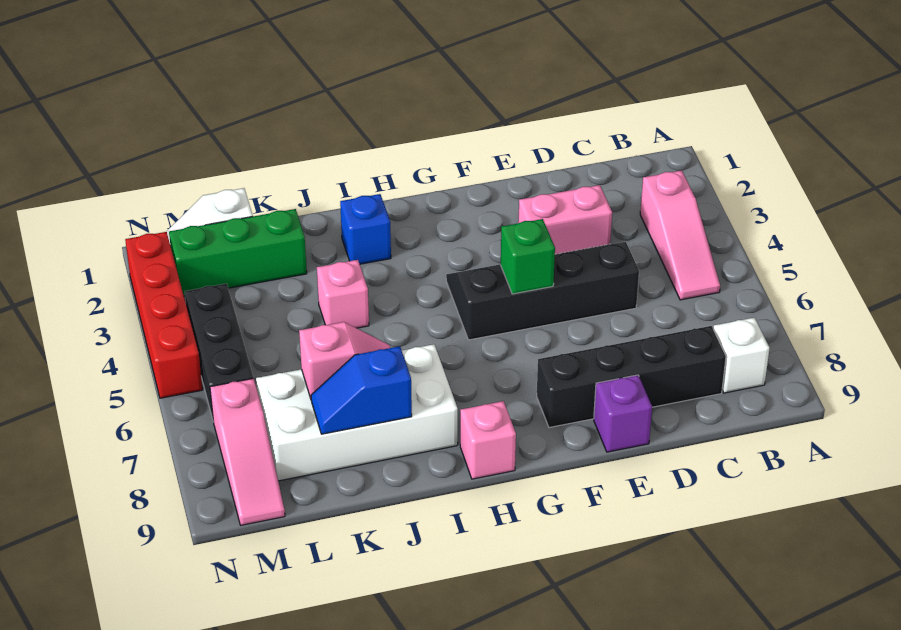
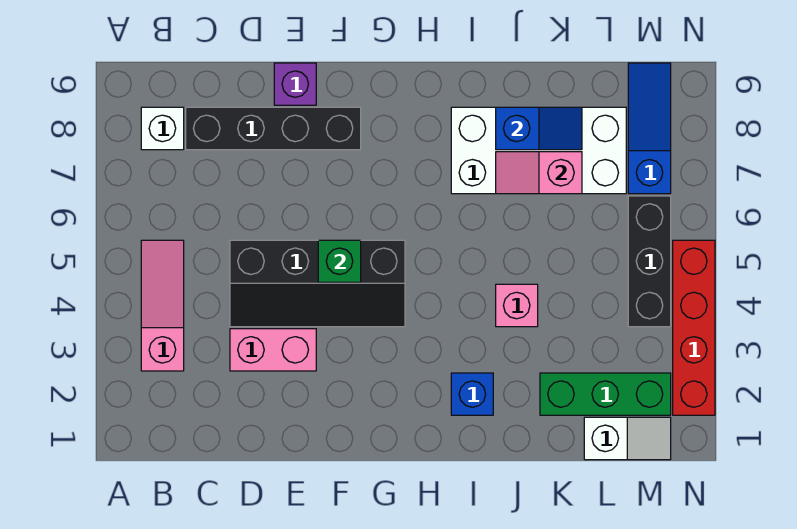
pink 1x1 brick [460,401,516,479] -> none
pink 1x3 slope [210,378,285,525] -> blue 1x3 slope [628,63,671,194]

